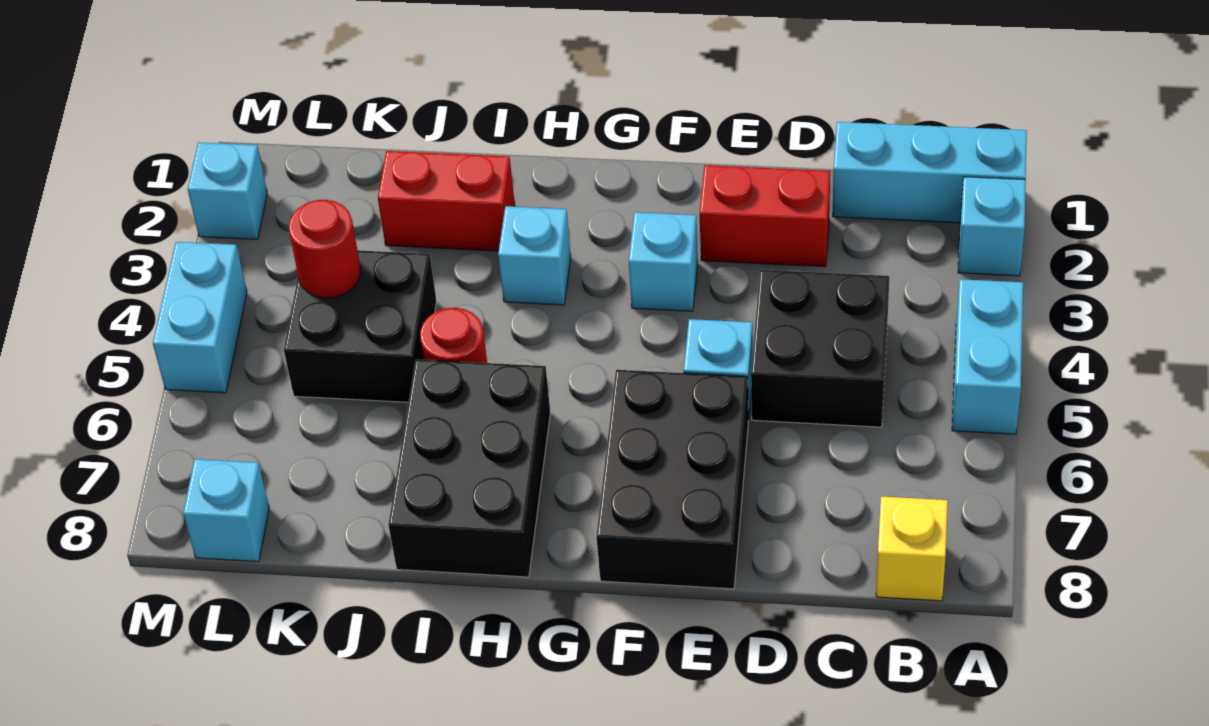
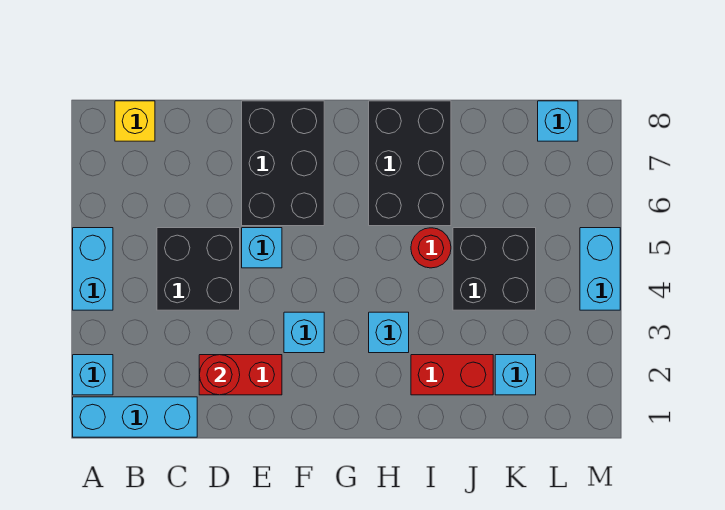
red 1x1 round brick [289,200,360,298] -> red 1x1 round brick moved to [199,355,240,395]
cyan 1x1 brick [188,142,267,239] -> cyan 1x1 brick moved to [495,355,536,395]

